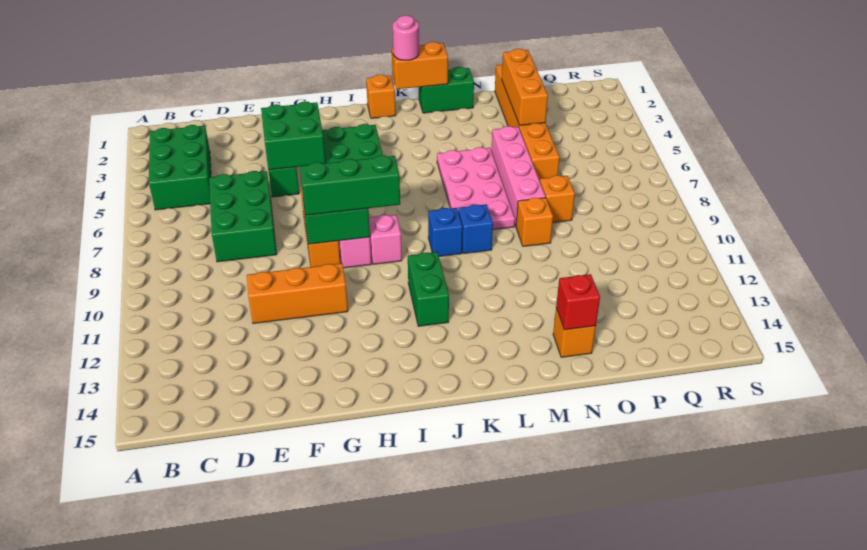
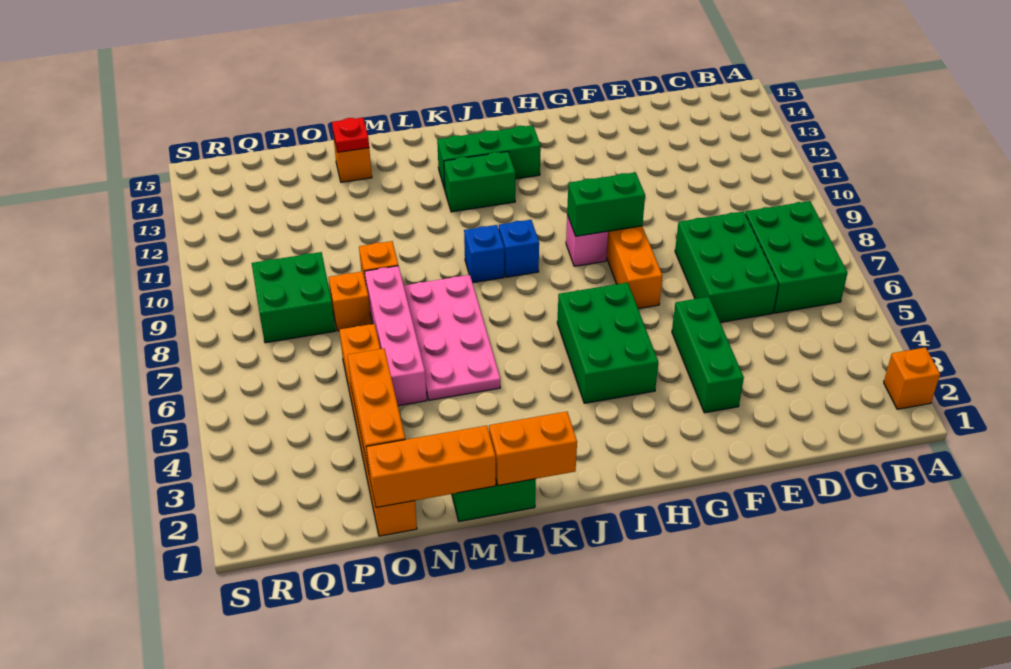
green 2x3 brick [149,125,211,210] -> green 2x3 brick moved to [745,201,847,313]
orange 1x3 brick [247,263,348,323] -> orange 1x3 brick moved to [366,426,496,508]
green 2x2 brick [261,102,325,170] -> green 2x2 brick moved to [252,252,335,343]
green 1x3 brick [300,155,400,215] -> green 1x3 brick moved to [437,125,541,189]
pink 1x1 brick [369,215,402,264] -> none
orange 1x1 brick [366,75,396,118] -> orange 1x1 brick moved to [884,347,940,409]
green 1x2 brick [408,252,449,326] -> green 1x2 brick turned to [444,152,515,212]
pink 1x1 round brick [393,16,419,60] -> none
blue 1x1 brick [458,204,493,253] -> blue 1x1 brick moved to [499,220,539,277]
red 1x1 brick [556,274,600,330] -> red 1x1 plate [332,118,369,152]

